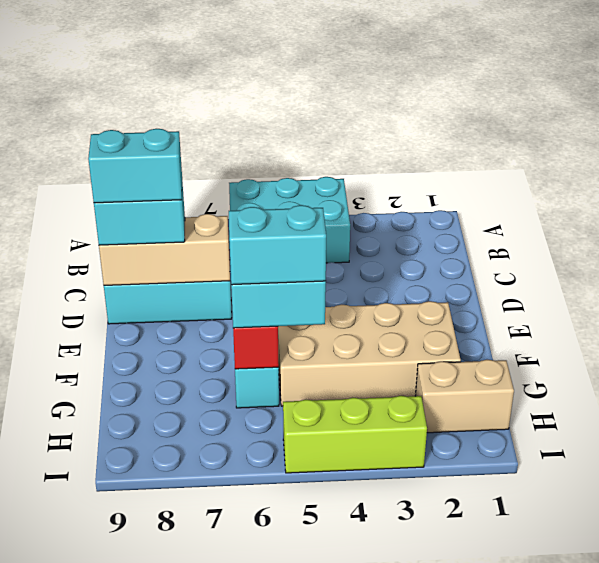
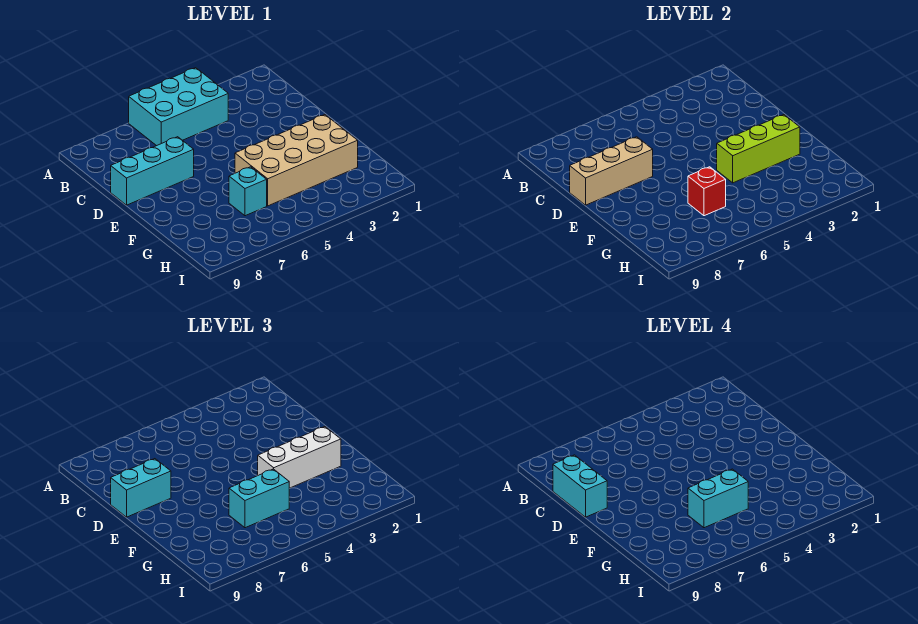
cyan 1x2 brick [88,129,182,203] -> cyan 1x2 brick turned to [553,455,607,517]
none -> white 1x3 brick [258,427,341,488]
tan 1x2 brick [415,360,514,433] -> none
lime 1x3 brick [283,396,427,473] -> lime 1x3 brick moved to [717,115,800,183]

